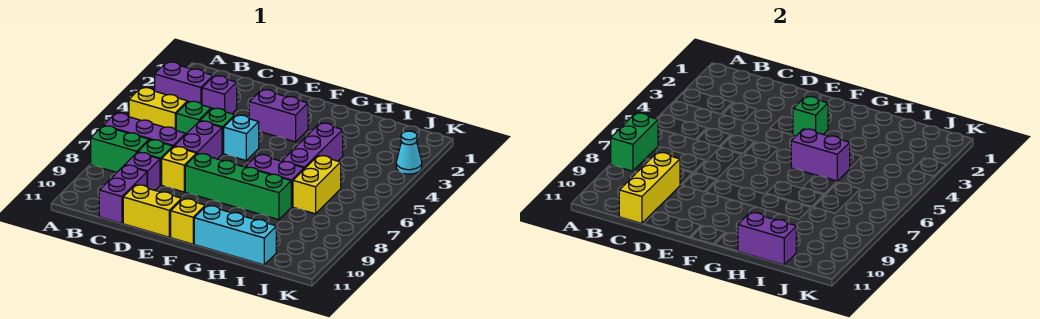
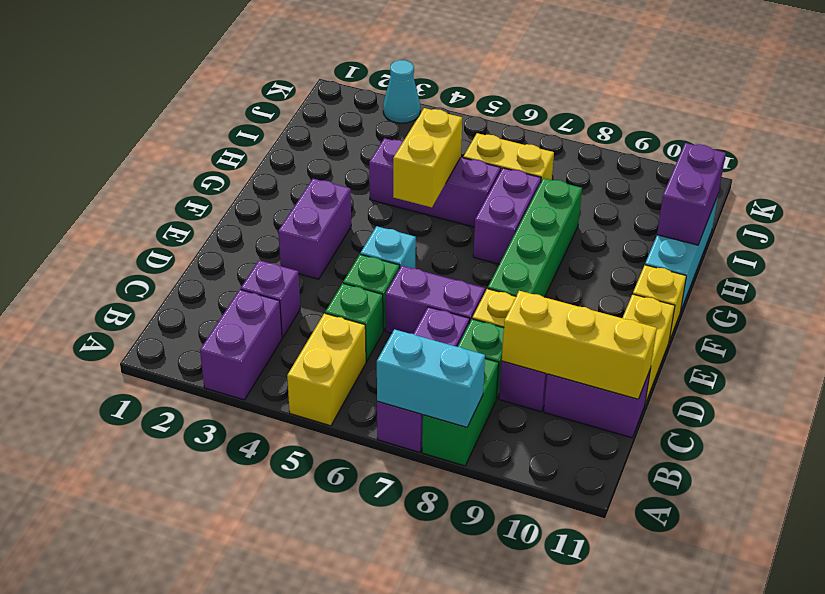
green 1x2 brick [611,113,658,171] -> cyan 1x2 brick [377,329,485,427]
green 1x1 brick [793,96,828,136] -> none
purple 1x2 brick [791,129,850,181] -> yellow 1x2 brick [393,108,462,207]

